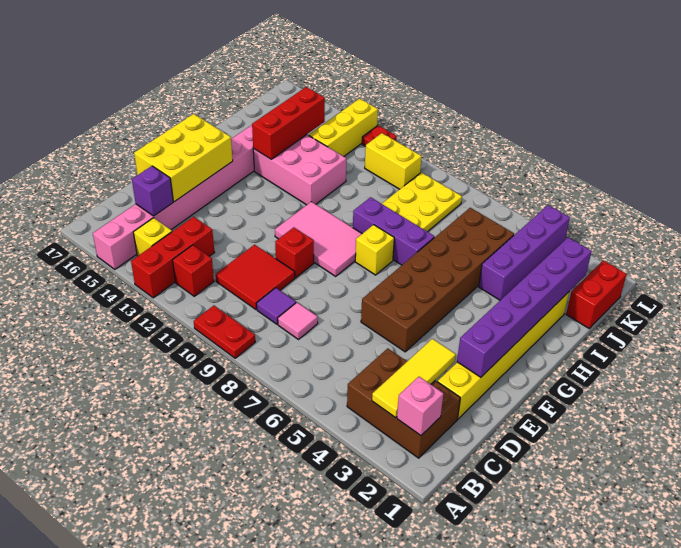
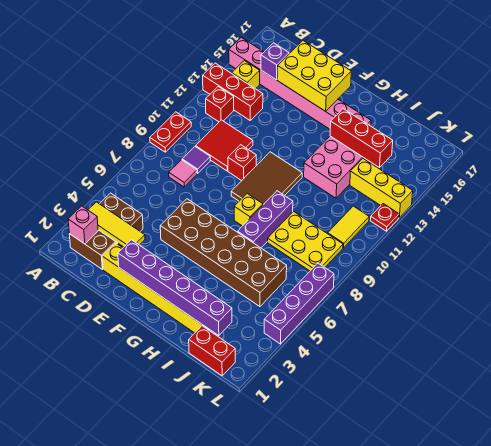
pink 2x3 tile [275,202,362,276] -> brown 2x3 tile [231,152,302,205]
purple 1x4 brick [479,205,570,300] -> purple 1x4 brick turned to [264,263,334,344]
yellow 1x2 brick [365,133,422,189] -> yellow 1x2 tile [328,206,369,248]

